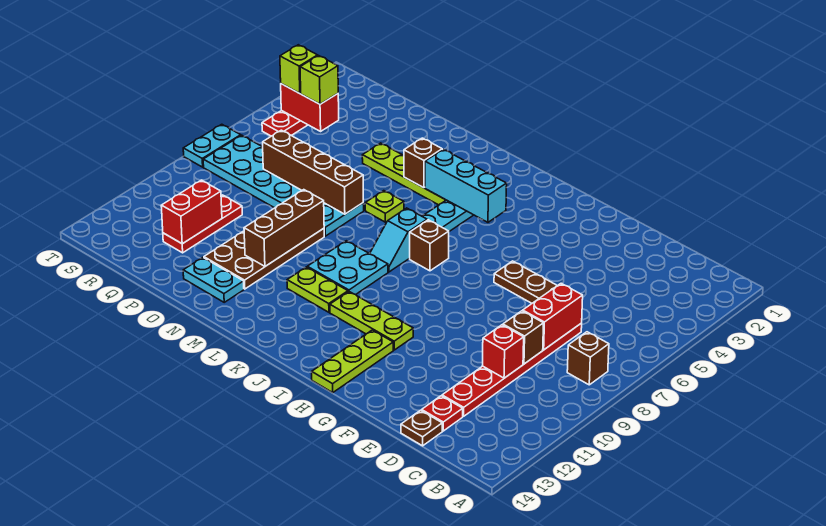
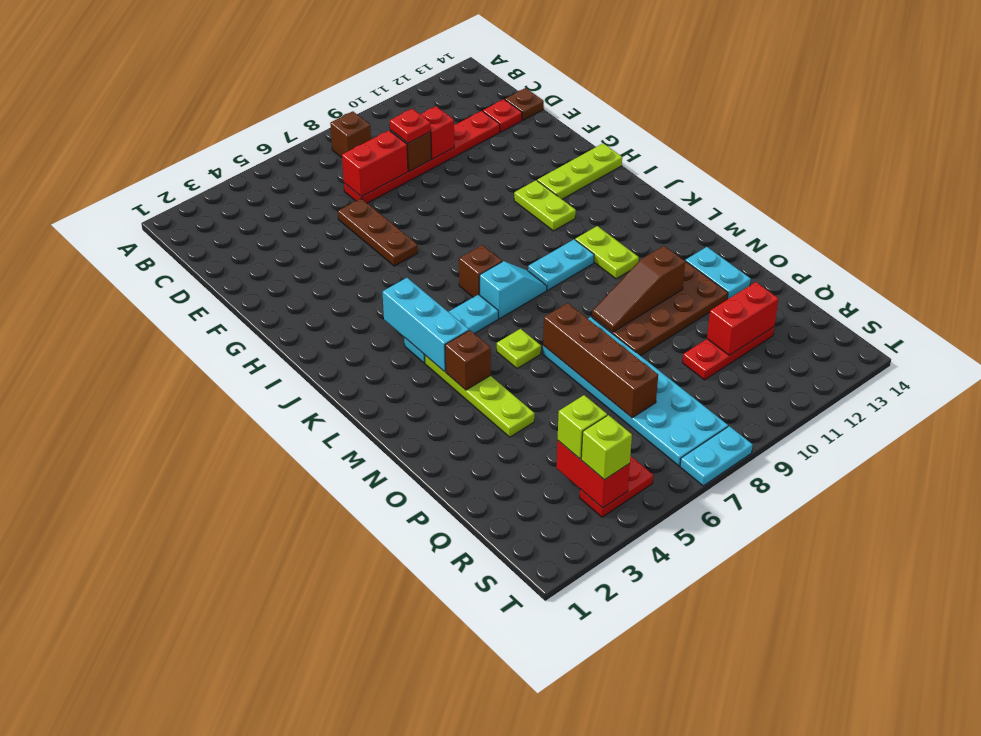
none -> red 1x1 plate [390,109,431,143]
lime 1x3 plate [330,292,413,350] -> lime 1x2 plate [514,180,576,231]
cyan 2x2 plate [307,241,388,295] -> cyan 1x2 plate [528,239,594,290]
brown 1x3 brick [244,190,324,266] -> brown 1x3 slope [592,246,685,332]

